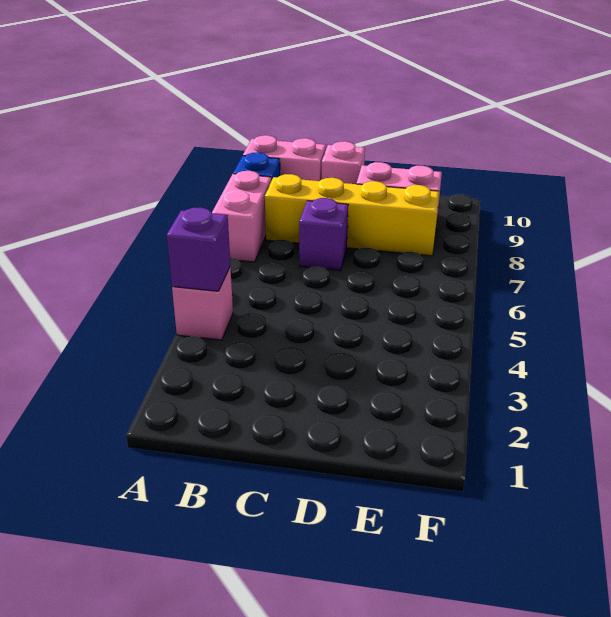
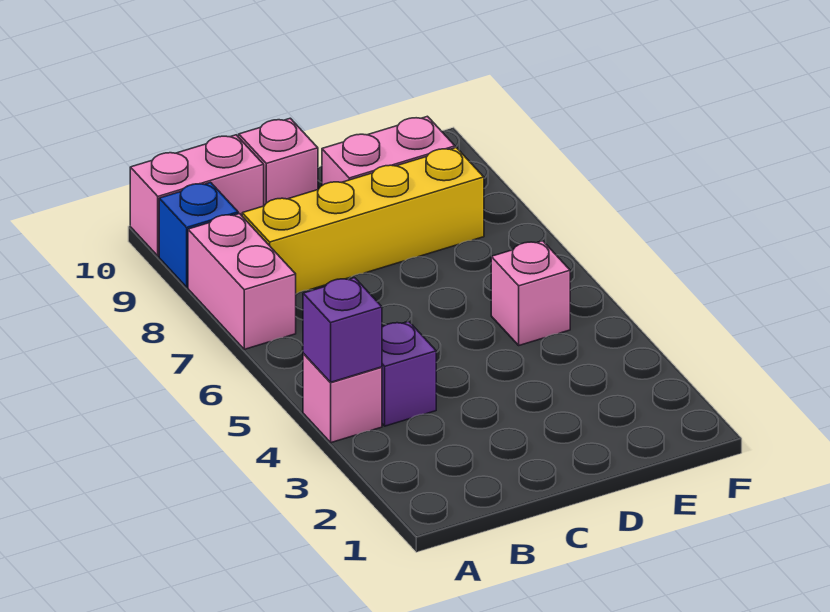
purple 1x1 brick [299,198,348,271] -> purple 1x1 brick moved to [382,321,436,426]
none -> pink 1x1 brick [491,241,570,345]

